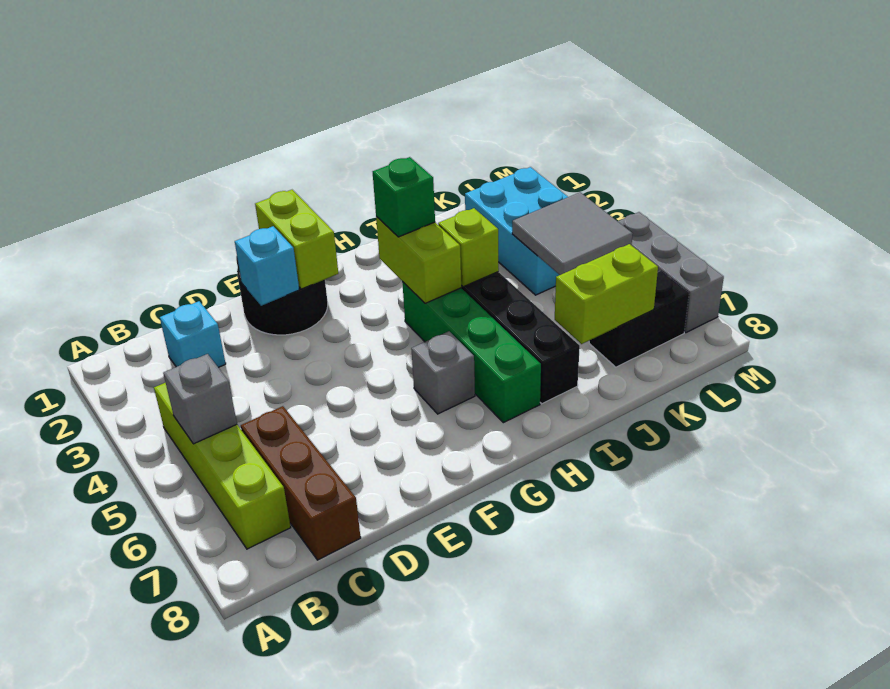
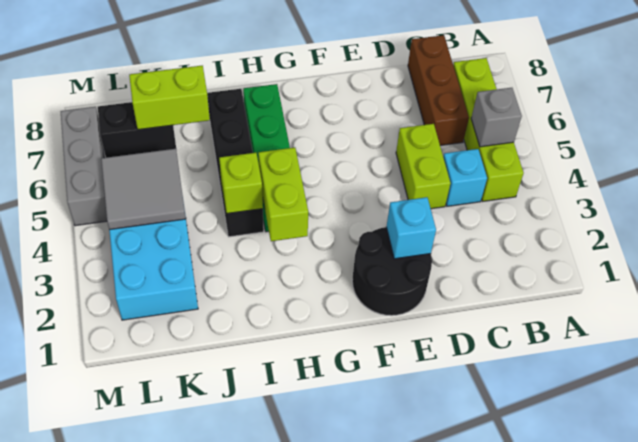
cyan 1x1 brick [160,301,226,367] -> cyan 1x1 brick moved to [443,149,487,206]
lime 1x2 brick [255,190,338,289] -> lime 1x2 brick moved to [396,124,451,209]
grey 1x1 brick [411,331,475,414] -> none
green 1x1 brick [373,157,435,237] -> none

